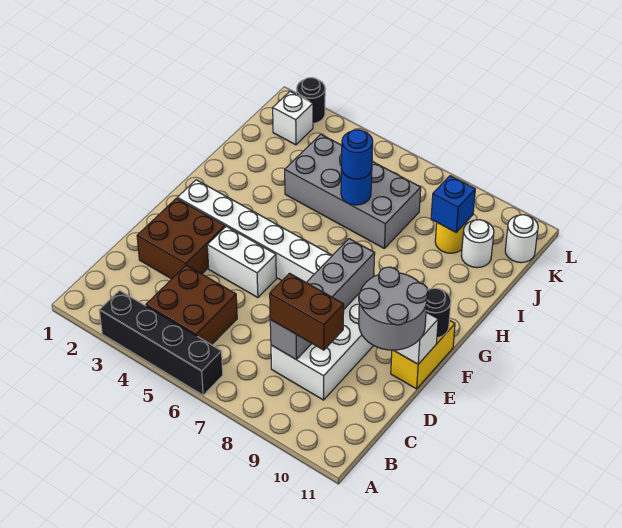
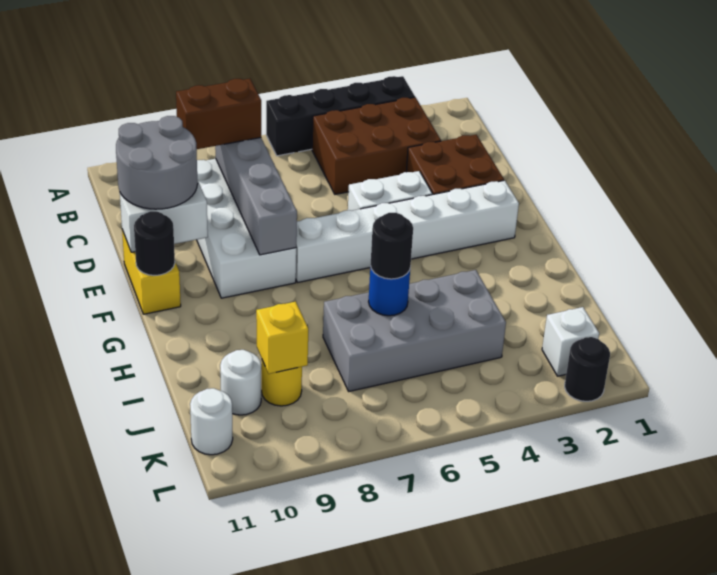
brown 2x2 brick [146,265,237,345] -> brown 2x3 brick [312,97,441,194]
blue 1x1 round brick [341,130,373,179] -> black 1x1 round brick [371,213,413,279]
blue 1x1 brick [431,176,475,232] -> yellow 1x1 brick [256,302,308,374]

